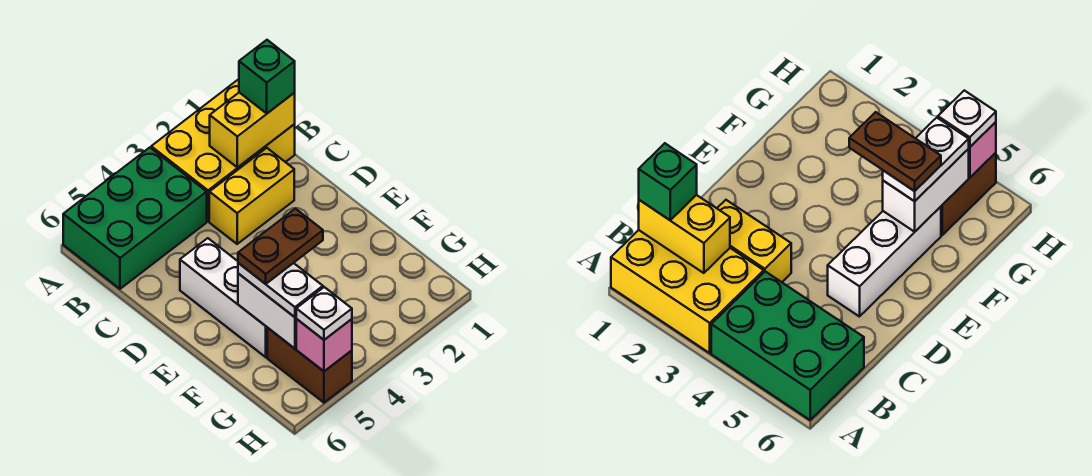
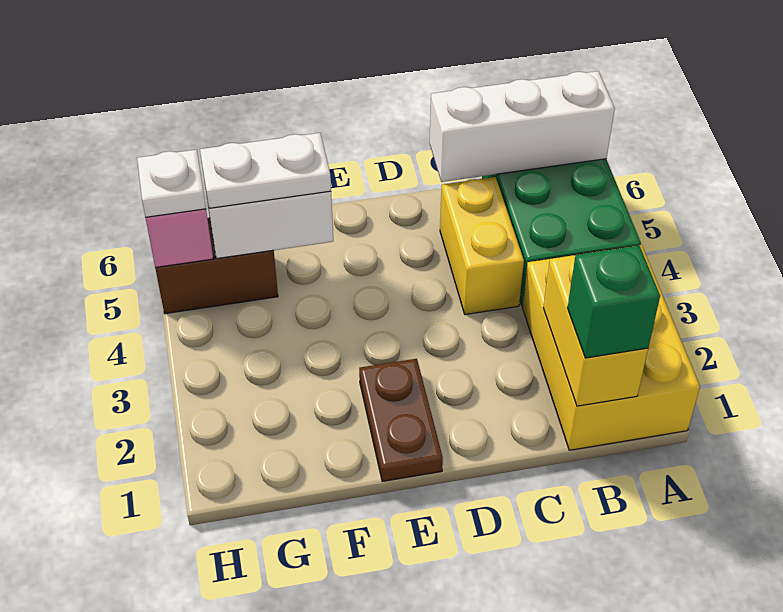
yellow 1x2 brick [209,148,294,244] -> yellow 1x2 brick moved to [440,177,524,315]
white 1x3 brick [180,238,267,357] -> white 1x3 brick moved to [430,71,615,182]
brown 1x2 plate [238,209,323,284] -> brown 1x2 plate moved to [359,359,443,482]

